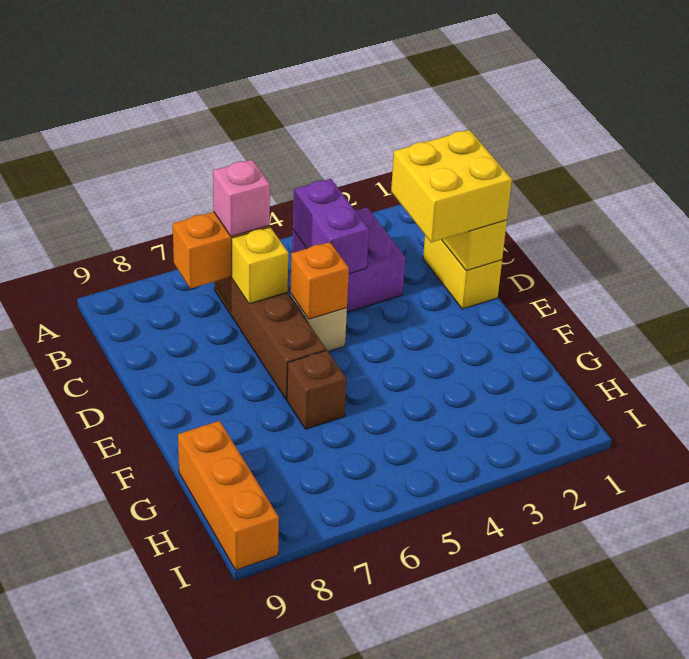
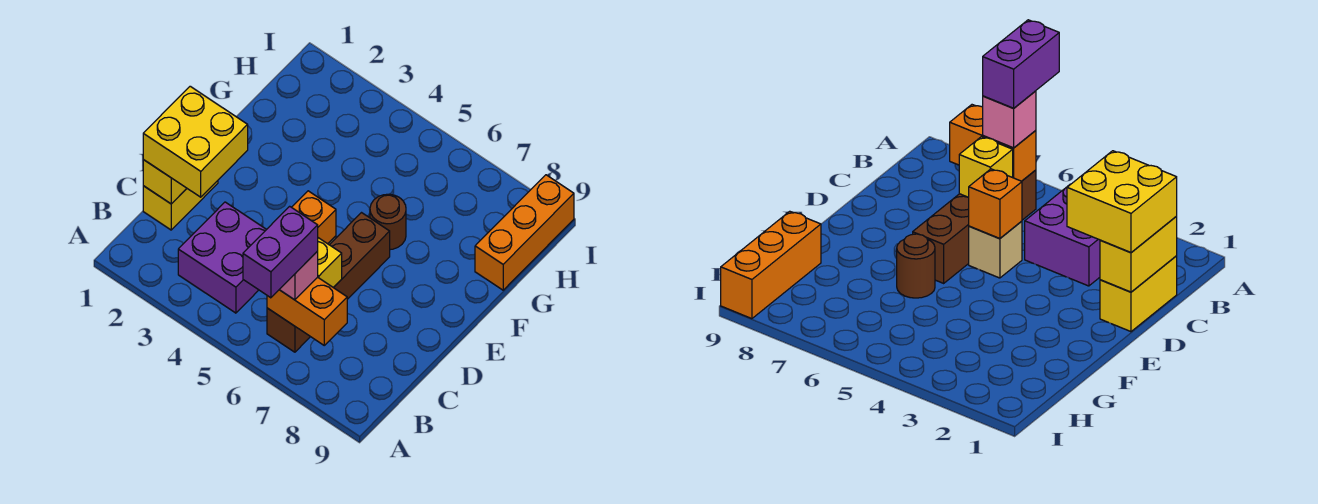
purple 1x2 brick [293,179,369,274] -> purple 1x2 brick moved to [243,206,318,298]
brown 1x1 brick [287,350,346,429] -> brown 1x1 round brick [370,194,406,250]

